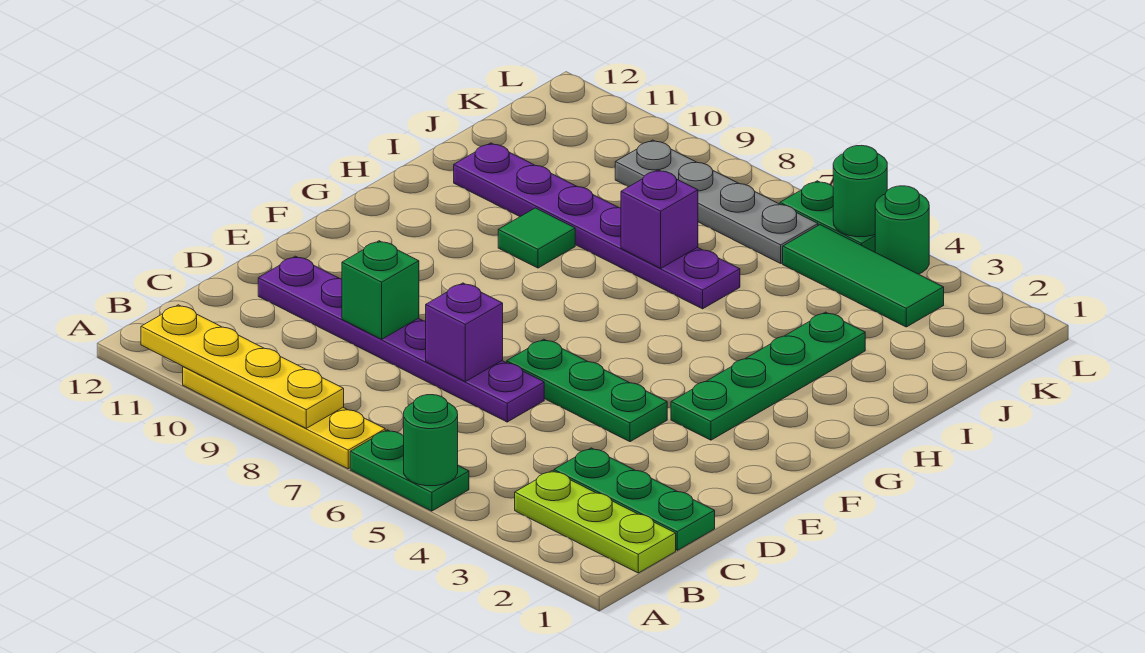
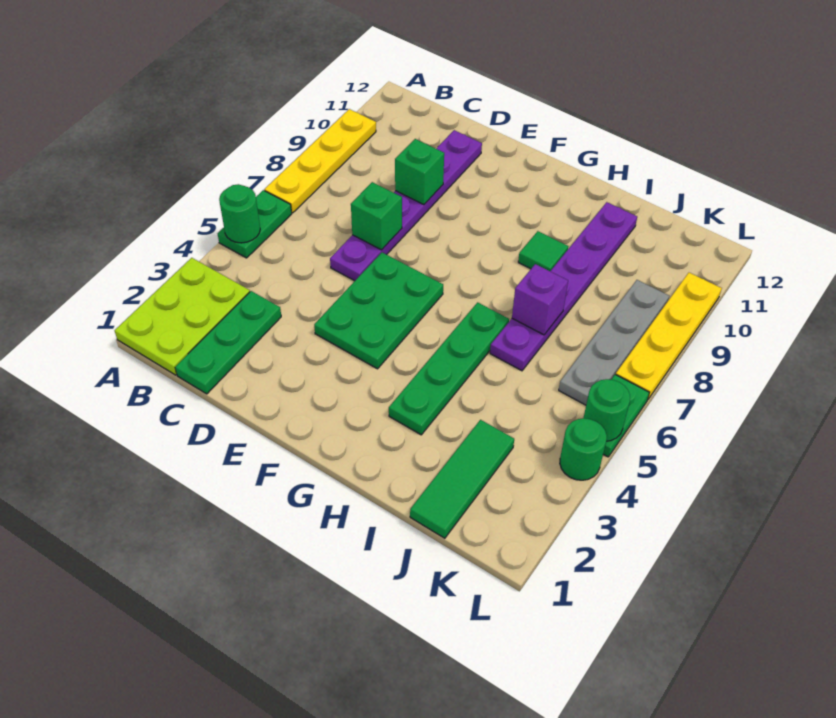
yellow 1x4 plate [141,305,344,428] -> yellow 1x4 plate moved to [616,273,722,399]
lime 1x3 plate [515,471,676,573] -> lime 2x3 plate [115,258,250,375]
purple 1x1 brick [426,283,503,382] -> green 1x1 brick [351,182,402,250]
green 1x3 plate [507,339,667,442] -> green 2x3 plate [314,253,443,369]
green 1x4 plate [671,312,865,440] -> green 1x4 plate turned to [389,302,509,435]
green 1x3 tile [783,225,944,327] -> green 1x3 tile moved to [410,420,514,538]

